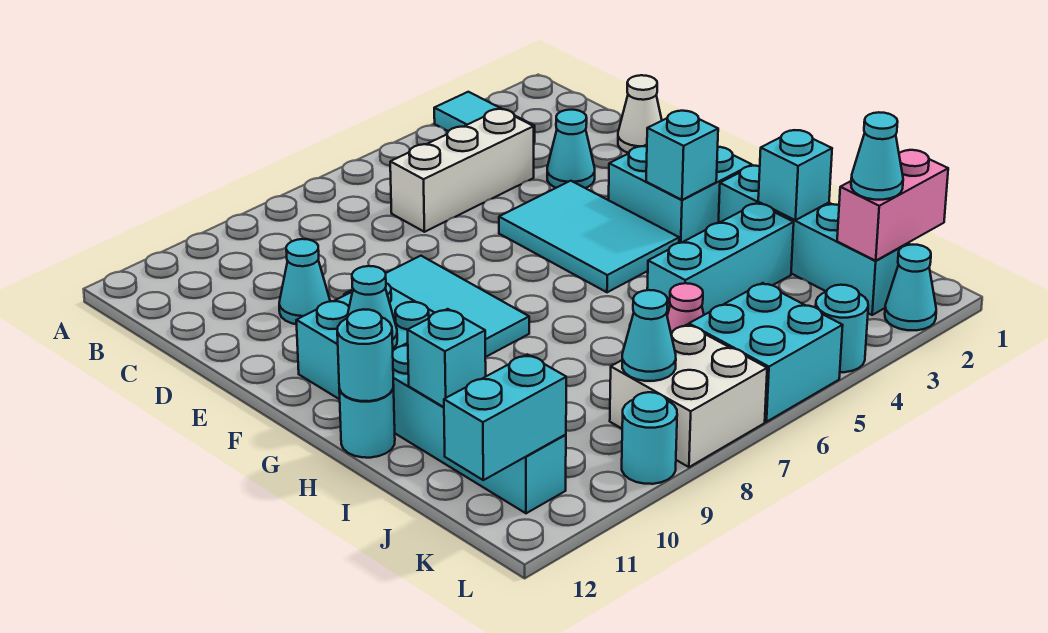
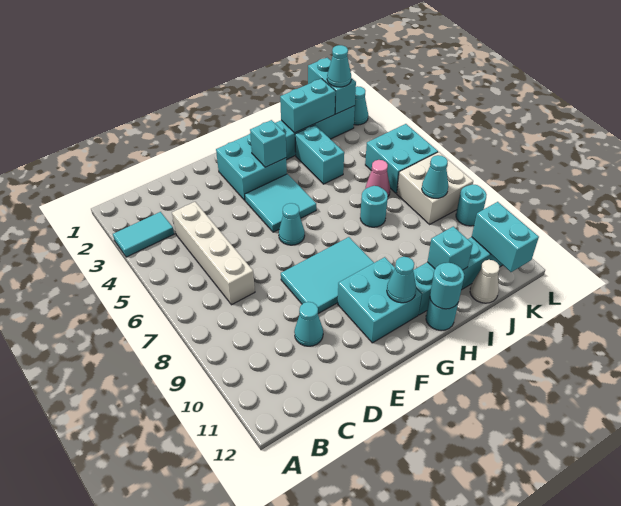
white 1x3 brick [390,109,534,232] -> white 1x4 brick [172,202,255,305]
white 1x1 cone [618,75,662,153] -> white 1x1 cone moved to [470,260,500,303]
cyan 1x1 cone [547,110,595,188] -> cyan 1x1 cone moved to [279,203,305,245]
cyan 2x3 tile [499,181,679,292] -> cyan 2x2 tile [245,174,316,232]
cyan 1x1 brick [758,130,832,220] -> cyan 1x2 brick [280,79,335,133]
cyan 1x3 brick [647,203,794,315] -> cyan 1x2 brick [295,125,344,184]
pink 1x2 brick [837,150,948,261] -> cyan 1x2 brick [308,58,356,114]
cyan 1x1 round brick [816,285,868,372] -> cyan 1x1 round brick moved to [360,186,388,227]

